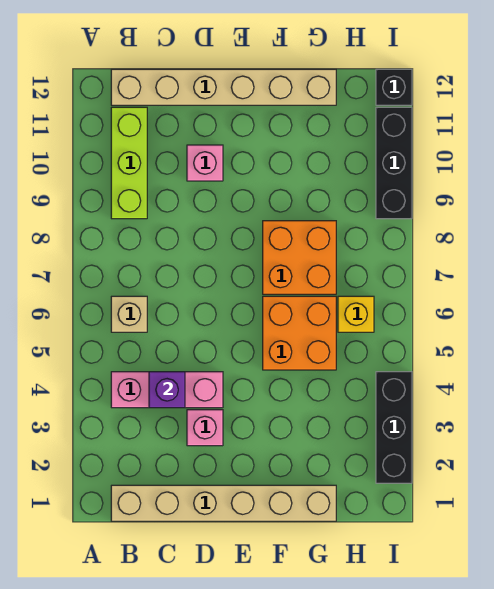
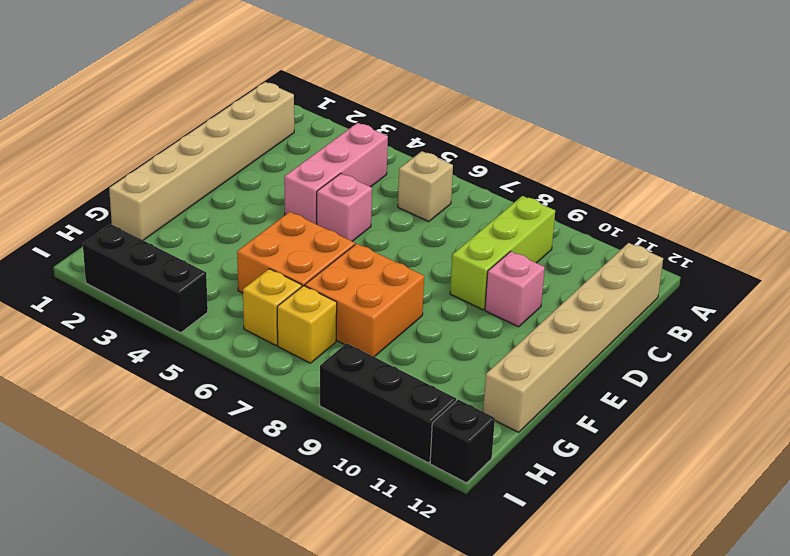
lime 1x3 brick [111,107,147,219] -> lime 1x3 brick turned to [450,196,555,310]
purple 1x1 brick [149,372,185,408] -> none
pink 1x1 brick [187,410,223,446] -> pink 1x1 brick moved to [317,173,372,241]
none -> yellow 1x1 brick [277,286,337,363]

